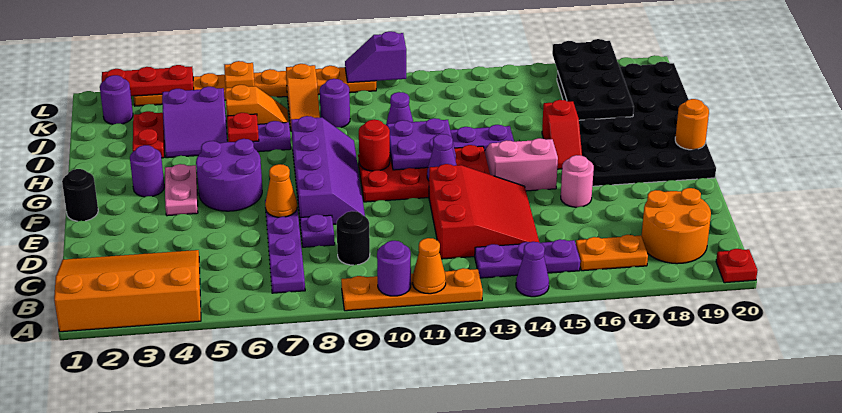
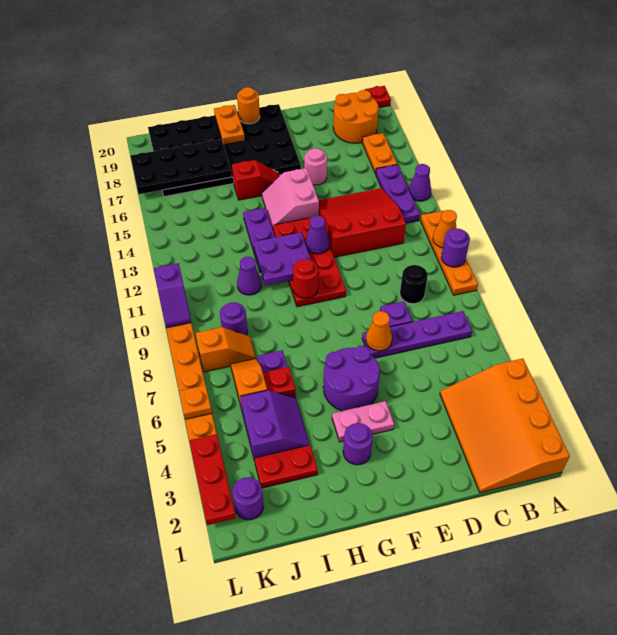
purple 2x4 slope [291,116,365,224] -> none
black 1x1 round brick [62,169,98,221] -> none
none -> orange 1x2 plate [214,105,245,145]

